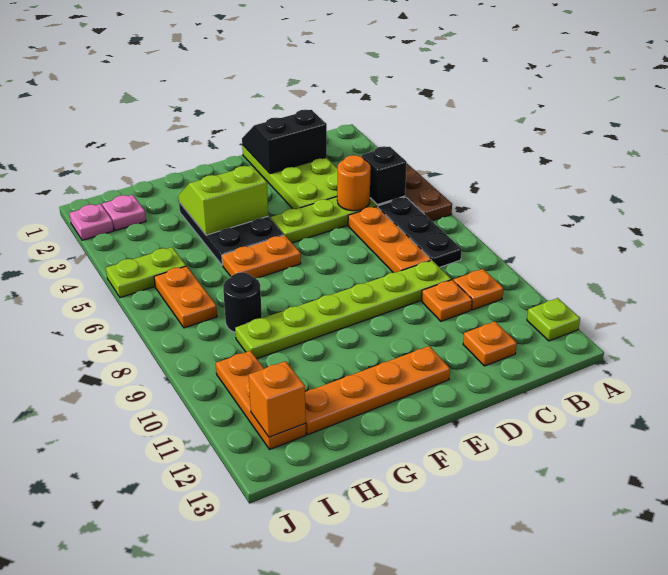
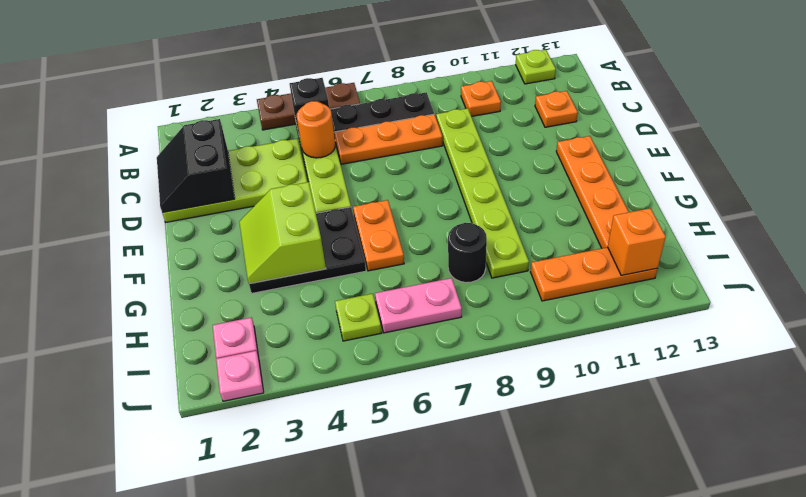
orange 1x1 plate [422,280,472,321] -> none
lime 1x2 plate [106,247,186,298] -> lime 1x1 plate [335,294,381,341]
orange 1x2 plate [154,266,217,328] -> pink 1x2 plate [375,278,462,333]

